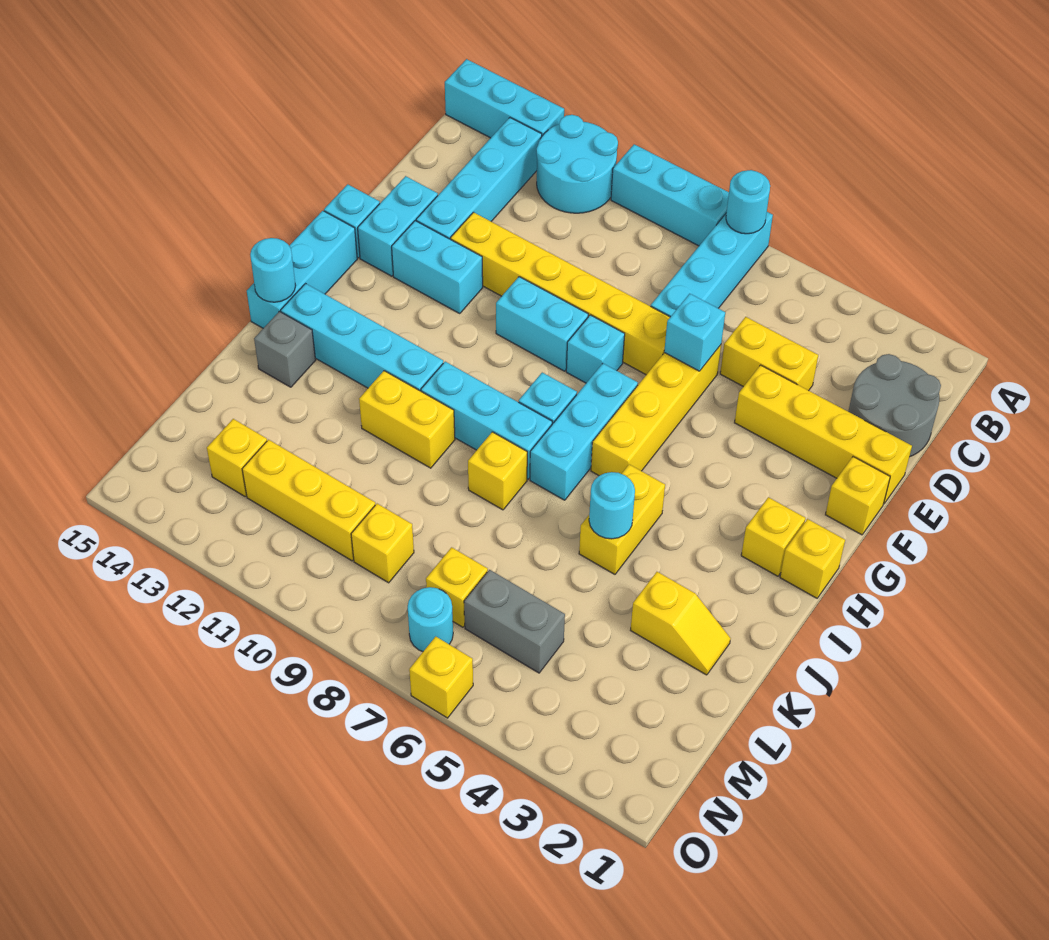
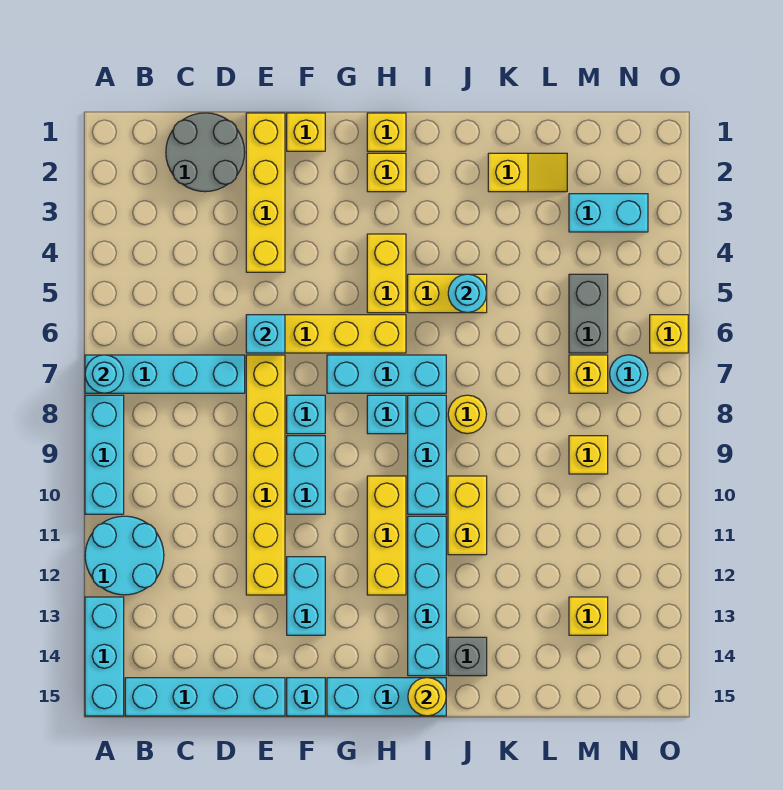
cyan 1x4 brick [416,118,542,239] -> cyan 1x4 brick moved to [125,678,285,716]
yellow 1x2 brick [720,317,818,391] -> yellow 1x2 brick moved to [367,234,406,313]
cyan 1x2 brick [358,176,438,276] -> cyan 1x2 brick moved to [569,194,648,232]
cyan 1x1 round brick [250,238,296,302] -> yellow 1x1 round brick [408,678,446,716]
yellow 1x1 brick [468,432,527,510] -> yellow 1x1 round brick [448,395,487,434]
yellow 1x2 slope [631,572,731,675] -> yellow 1x2 slope turned to [488,153,567,192]
yellow 1x3 brick [242,440,375,561] -> yellow 1x3 brick moved to [367,476,406,595]

